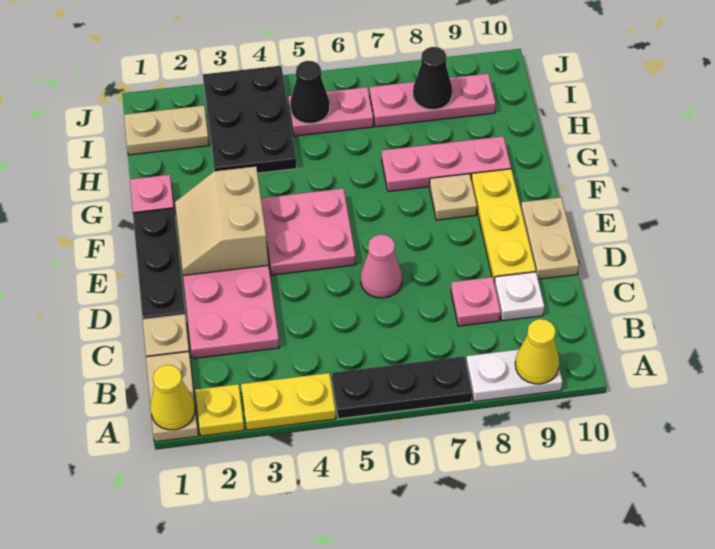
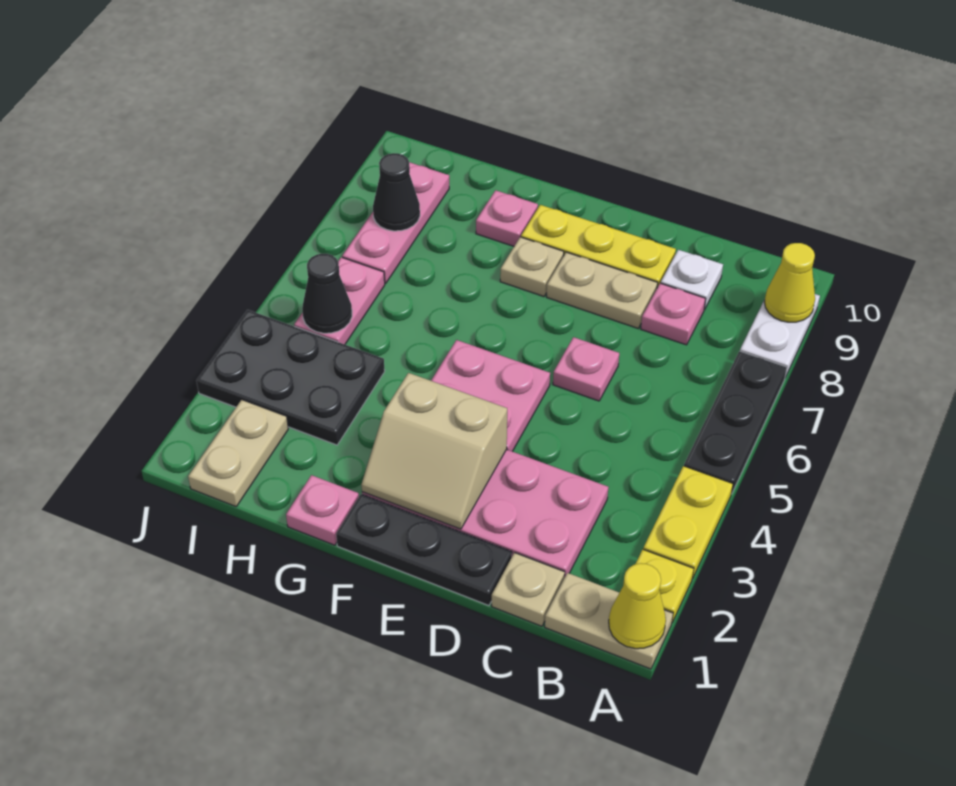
pink 1x1 cone [361,235,402,298] -> pink 1x1 plate [553,337,619,401]
tan 1x2 plate [521,197,579,279] -> tan 1x2 plate moved to [547,252,658,328]
pink 1x3 plate [382,136,511,192] -> pink 1x1 plate [476,190,538,246]

